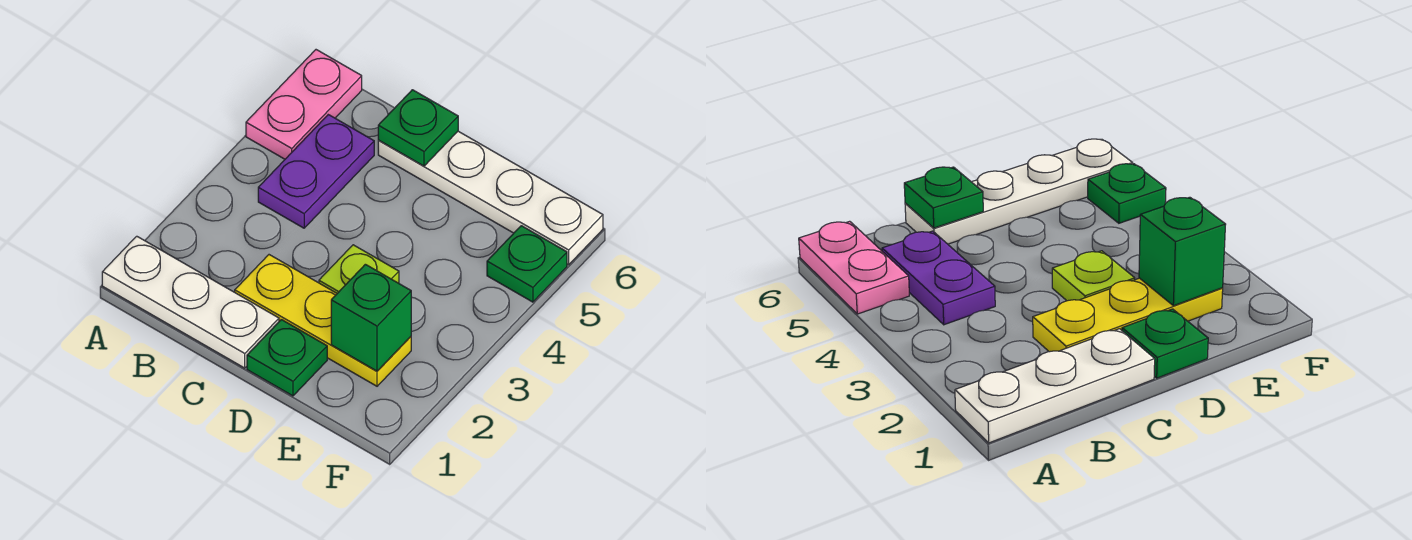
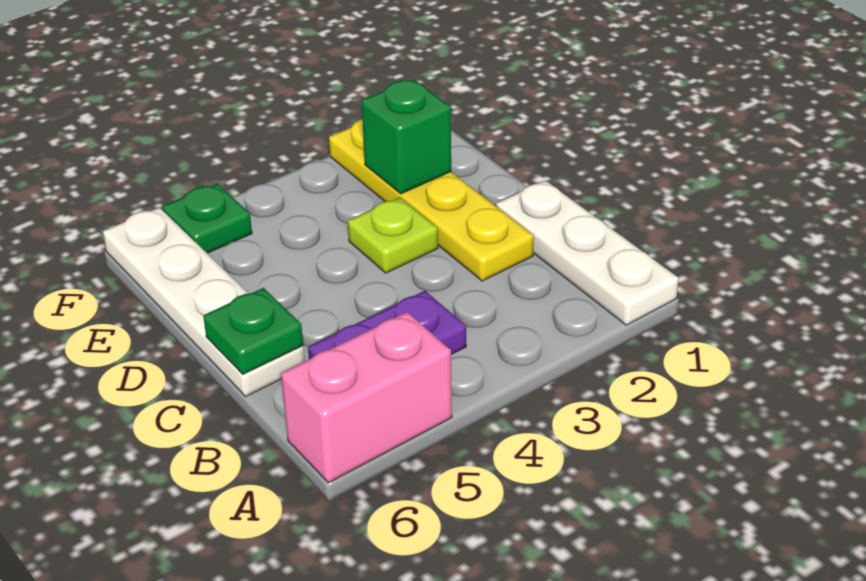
pink 1x2 plate [246,50,362,159] -> pink 1x2 brick [281,312,452,483]
yellow 1x3 plate [235,255,411,386] -> yellow 1x4 plate [329,119,534,281]
green 1x1 plate [247,320,327,396] -> none

